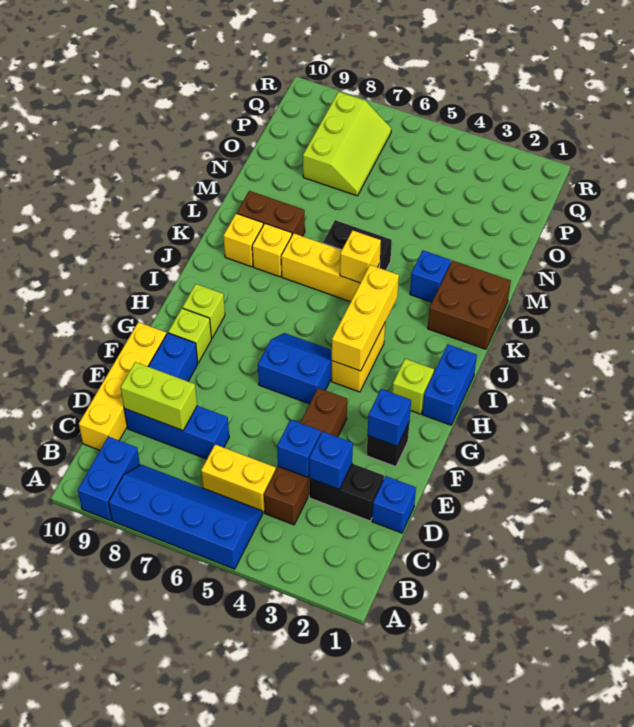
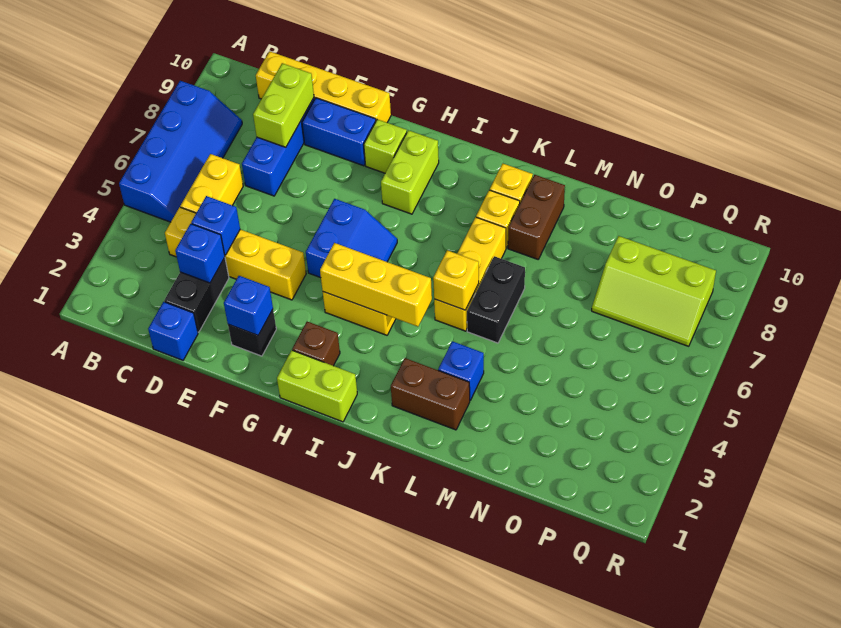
blue 1x2 brick [78,437,140,521] -> none
brown 1x4 brick [264,388,347,525] -> yellow 1x4 brick [165,207,306,300]
blue 1x2 brick [422,344,477,425] -> lime 1x2 brick [277,350,357,422]
lime 1x1 brick [392,359,434,414] -> brown 1x1 brick [292,322,340,366]
lime 1x1 brick [182,284,225,338] -> lime 1x2 brick [381,130,439,214]
brown 2x2 brick [428,260,511,349] -> brown 1x2 brick [391,358,470,430]

